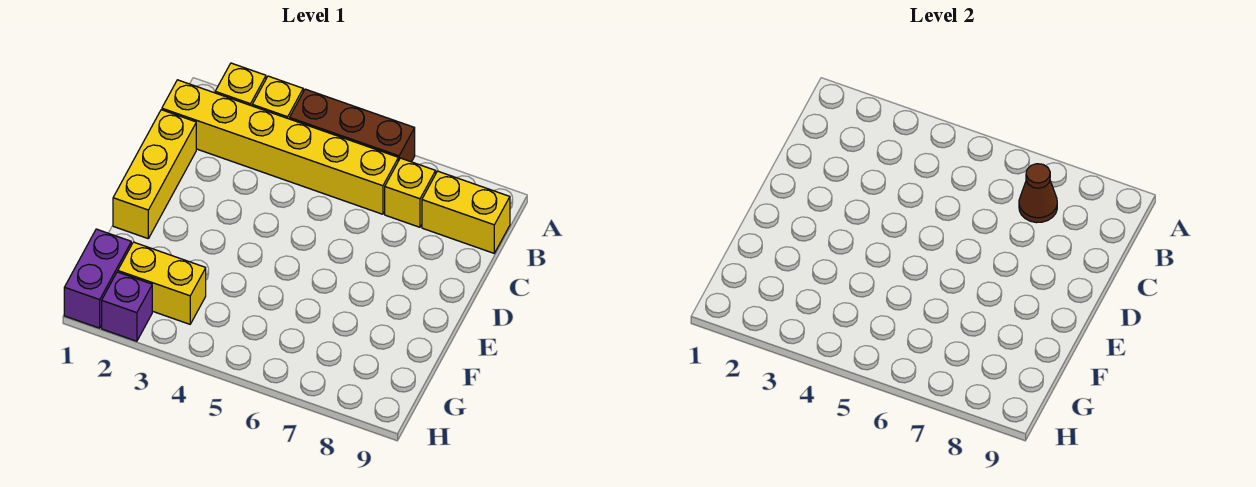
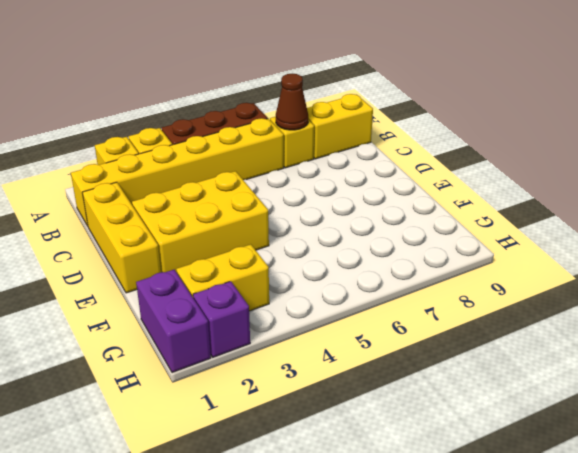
none -> yellow 2x3 brick [132,171,269,272]

